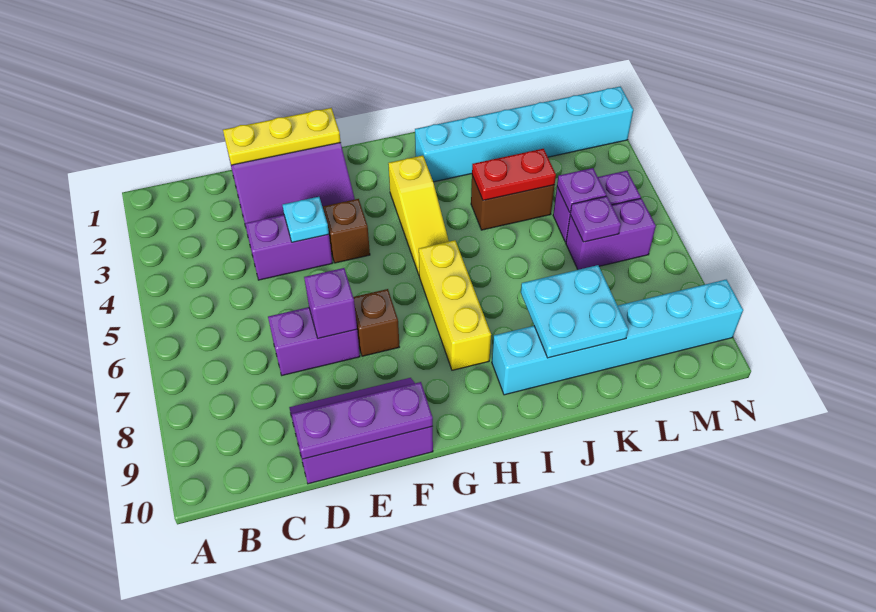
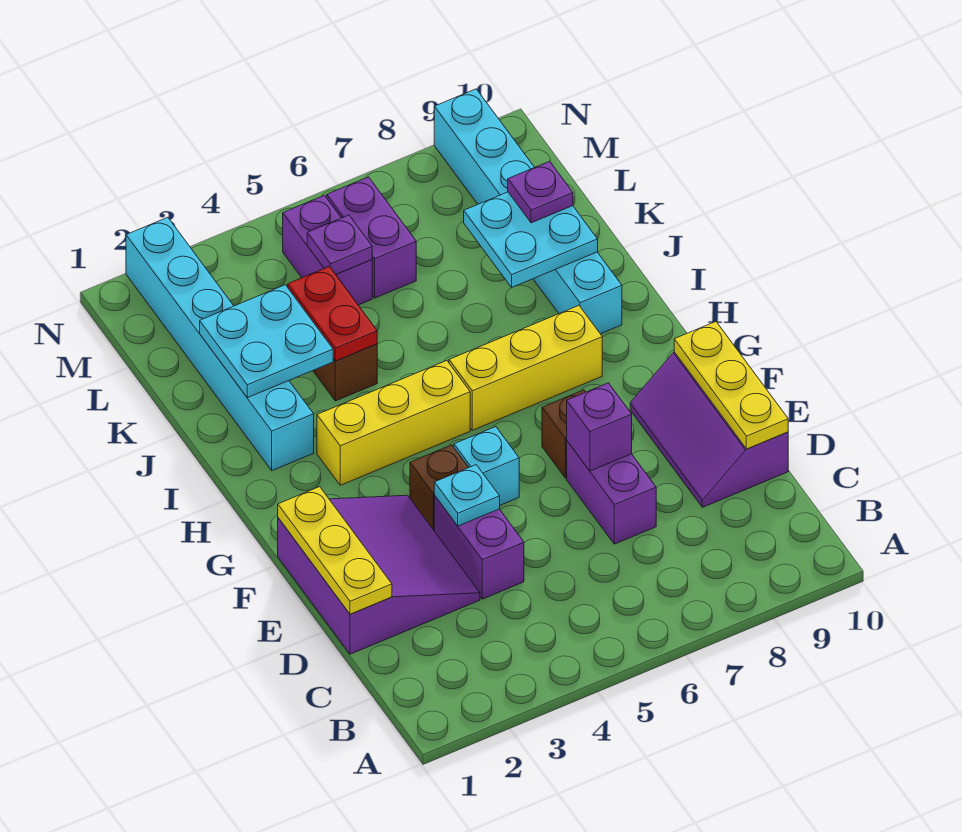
purple 1x3 plate [292,382,433,459] -> yellow 1x3 plate [674,322,788,449]
none -> cyan 1x1 brick [454,427,519,505]
yellow 1x3 slope [388,156,449,275] -> yellow 1x3 brick [317,361,470,485]
none -> cyan 2x2 plate [200,285,333,398]
purple 1x1 plate [570,196,621,242] -> purple 1x1 plate moved to [508,161,573,223]

